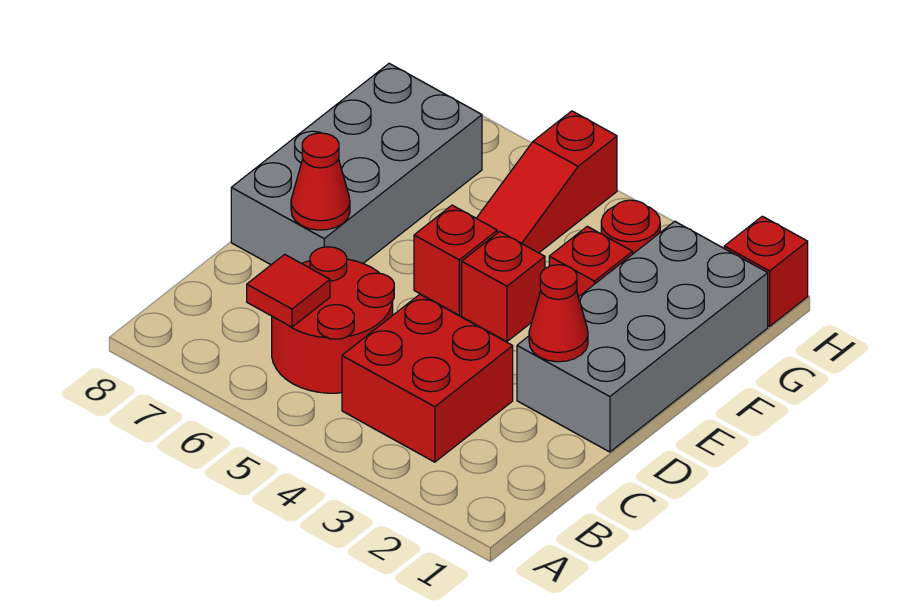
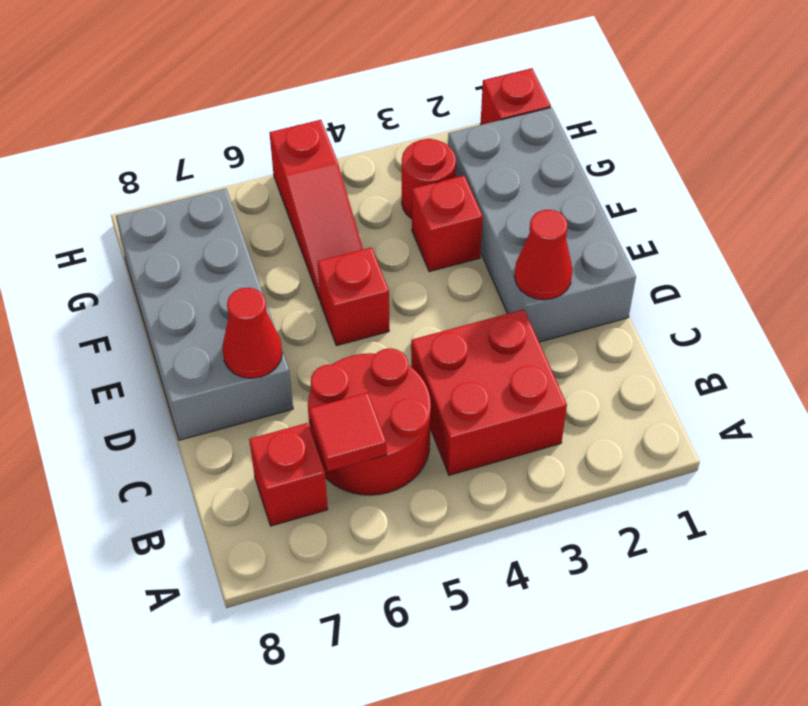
red 1x1 brick [462,231,545,342] -> red 1x1 brick moved to [249,423,328,526]

